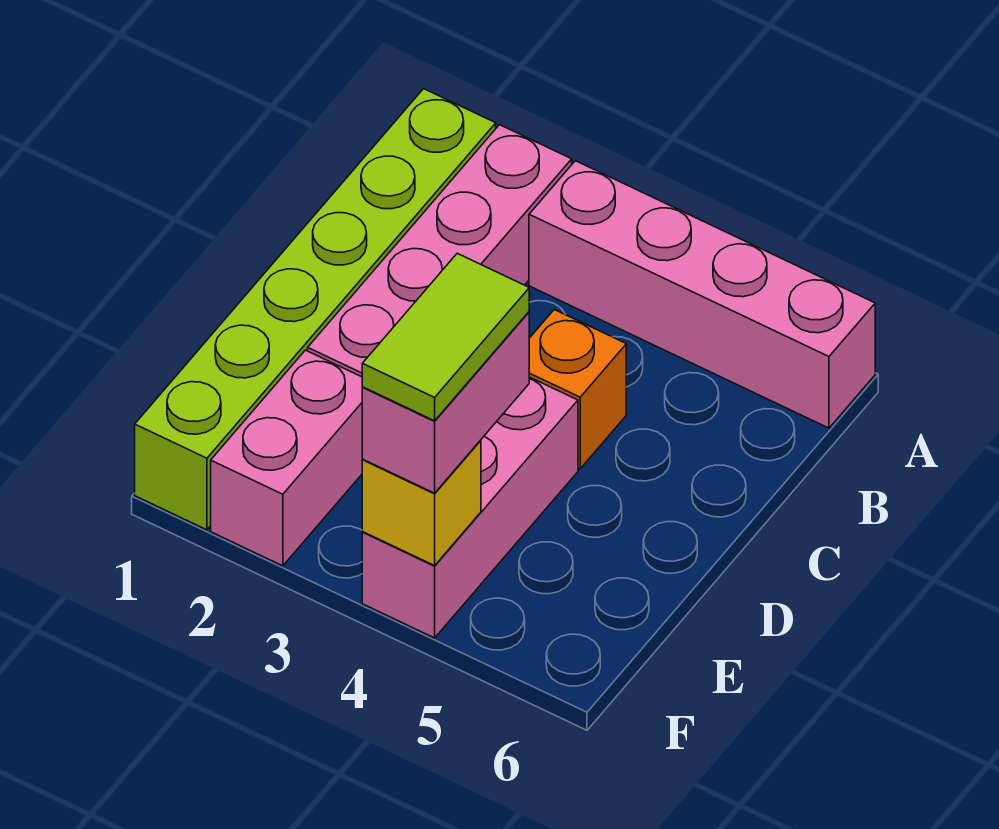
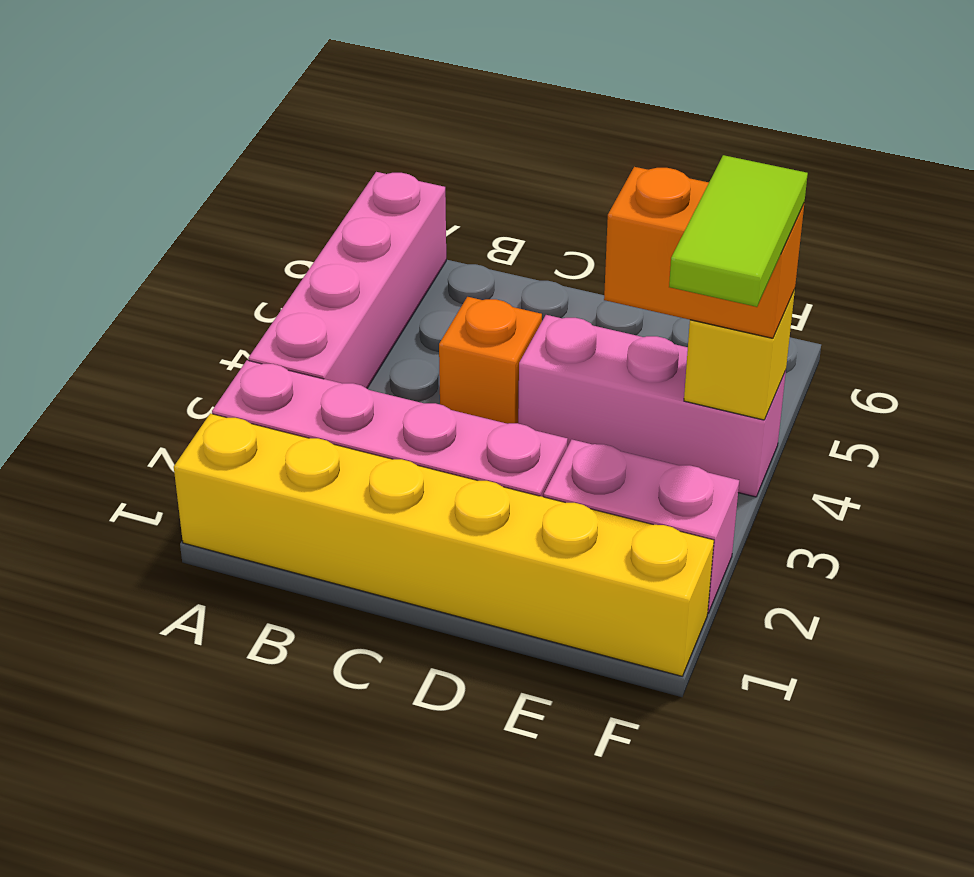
lime 1x6 brick [135,89,496,530] -> yellow 1x6 brick [174,413,714,676]
pink 1x2 brick [362,312,529,493] -> orange 1x2 brick [604,167,804,338]
lime 1x2 tile [362,253,529,421] -> lime 1x2 tile turned to [669,155,808,307]

